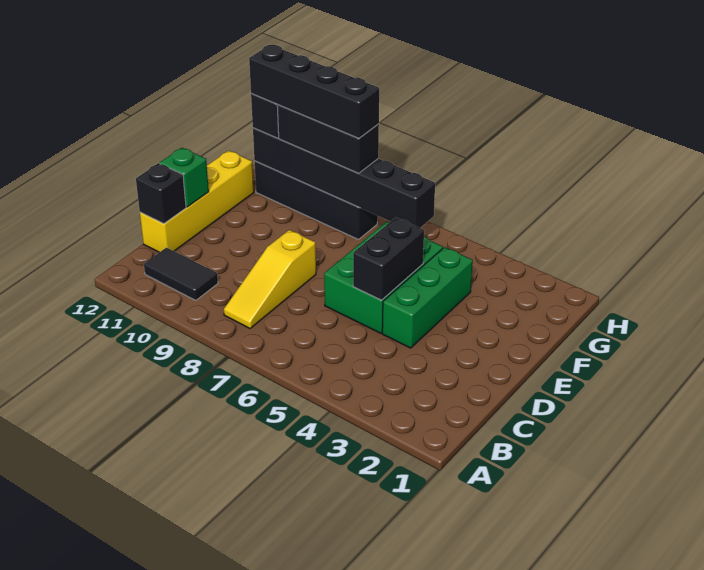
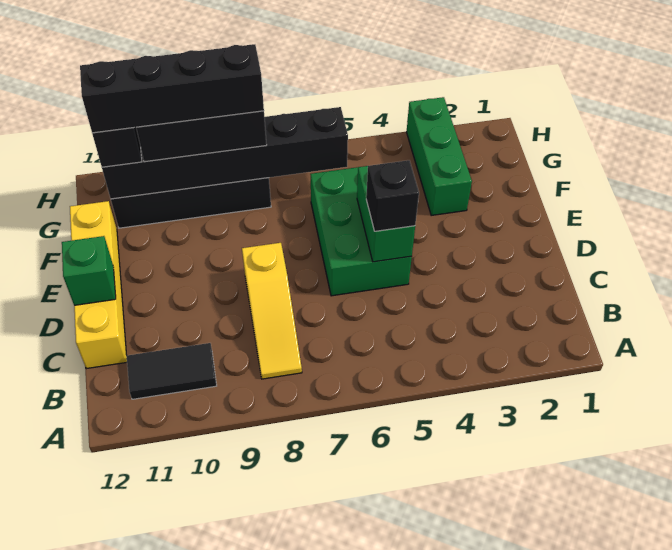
black 1x1 brick [136,163,186,224] -> black 1x1 brick moved to [366,160,419,231]
green 1x3 brick [382,247,473,348] -> green 1x3 brick moved to [407,97,472,215]
black 1x2 brick [353,217,424,300] -> green 1x2 brick [357,166,415,262]

